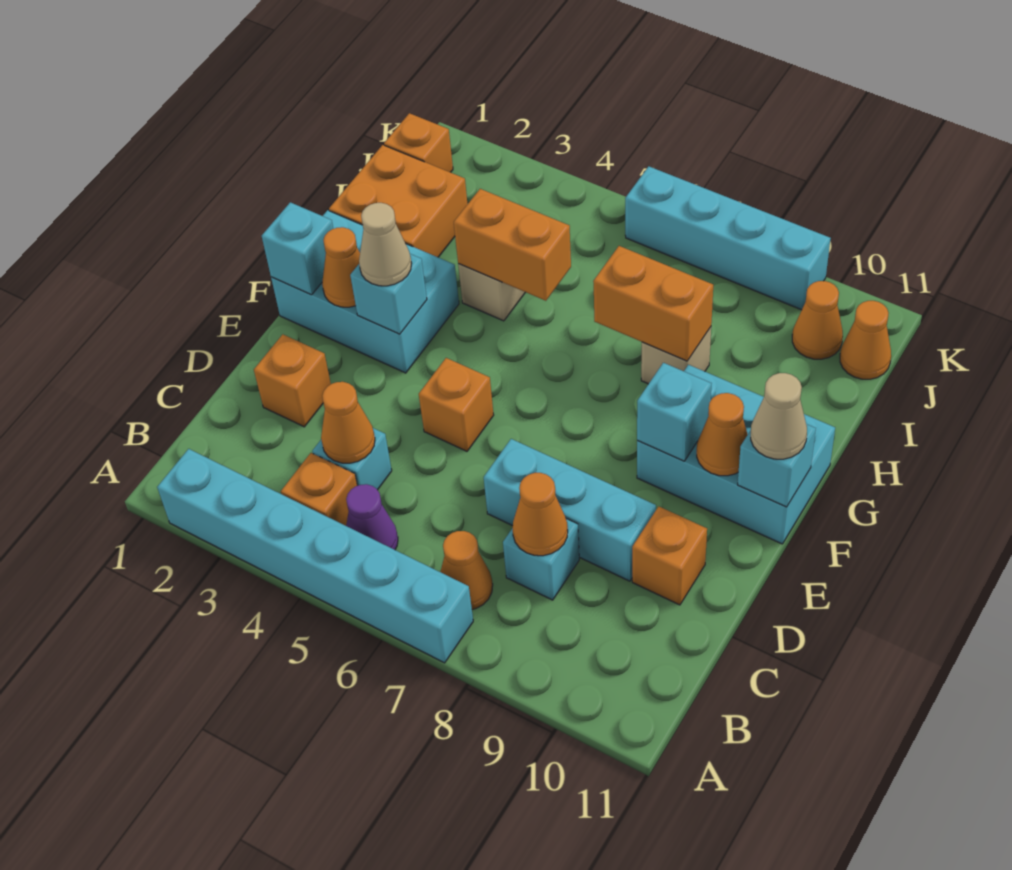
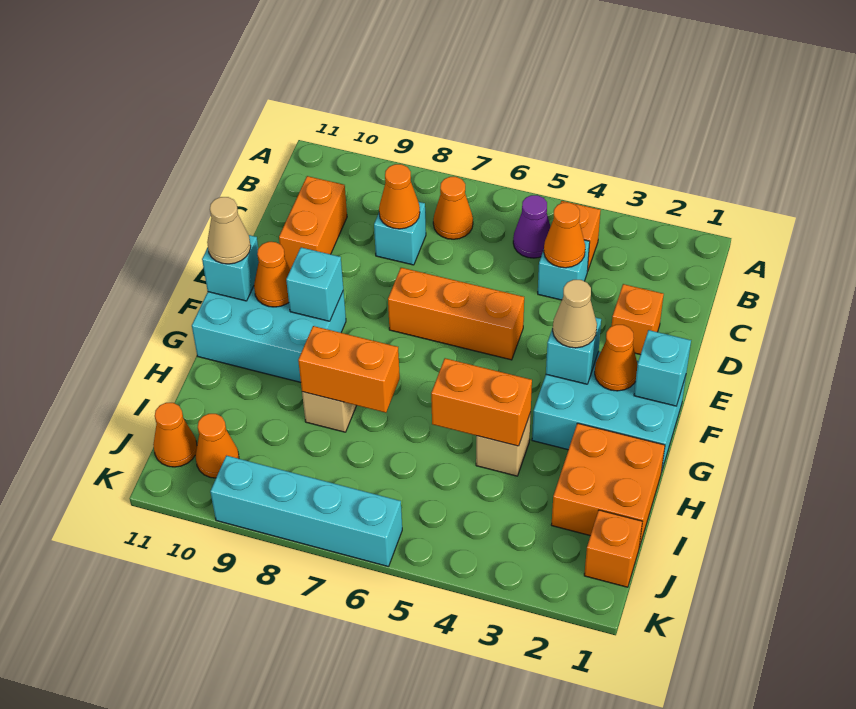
cyan 1x6 brick [157,449,473,663] -> none
cyan 1x3 brick [484,439,656,581] -> none
orange 1x1 brick [632,507,707,605] -> orange 1x2 brick [279,176,347,270]
orange 1x1 brick [419,358,494,451] -> orange 1x3 brick [388,268,524,360]

